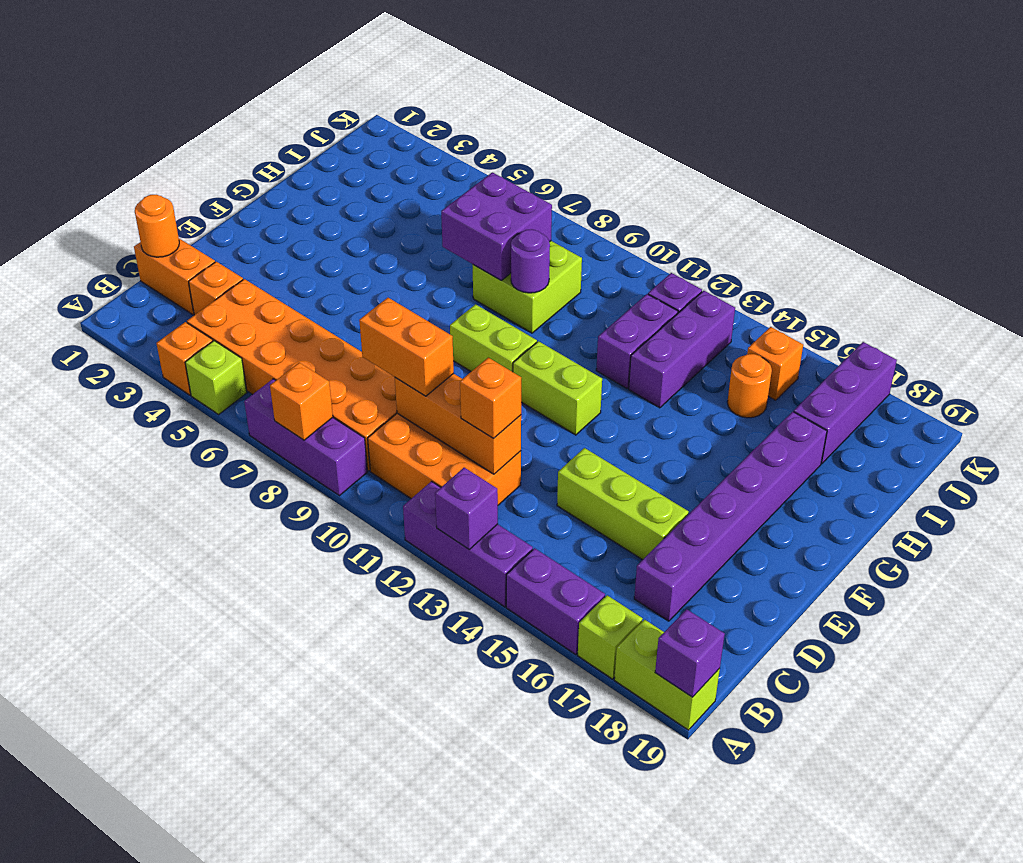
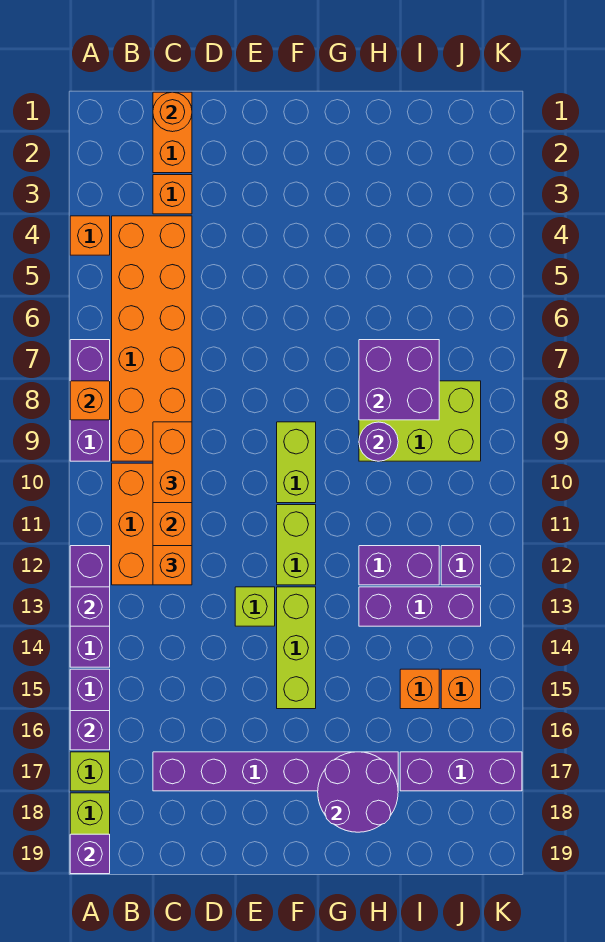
lime 1x1 brick [185,341,247,414] -> lime 1x1 brick moved to [235,587,275,626]
none -> purple 1x1 brick [70,711,110,750]
lime 1x3 brick [557,448,689,560] -> lime 1x3 brick moved to [277,587,316,709]
none -> purple 2x2 round brick [318,752,398,832]
lime 2x2 brick [473,241,582,333] -> lime 2x3 brick [359,381,481,461]
orange 1x1 round brick [727,354,772,418] -> orange 1x1 brick [400,669,439,709]

